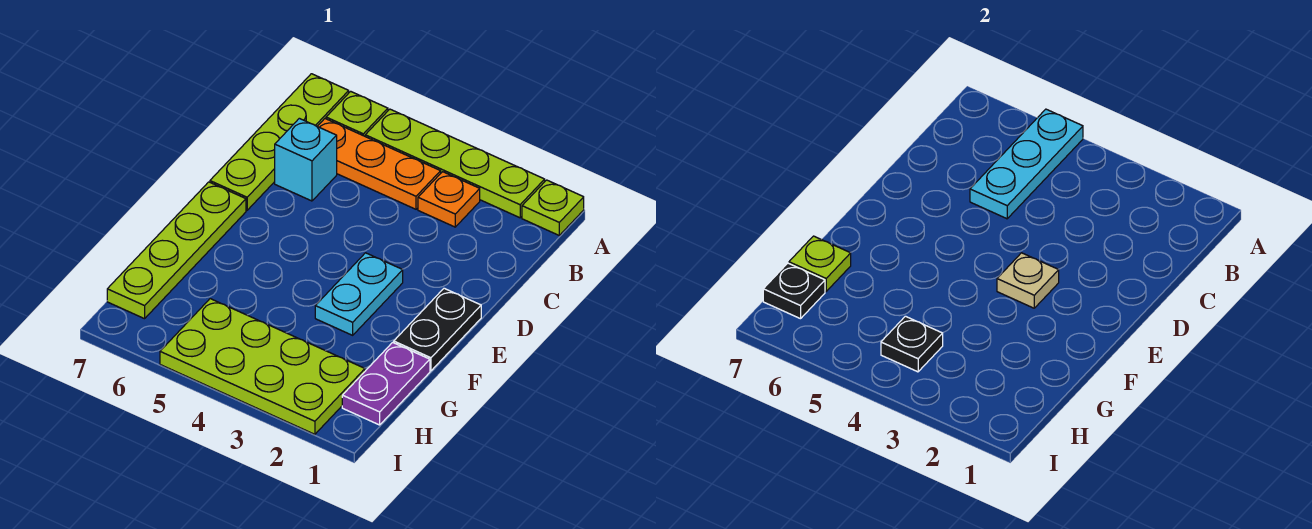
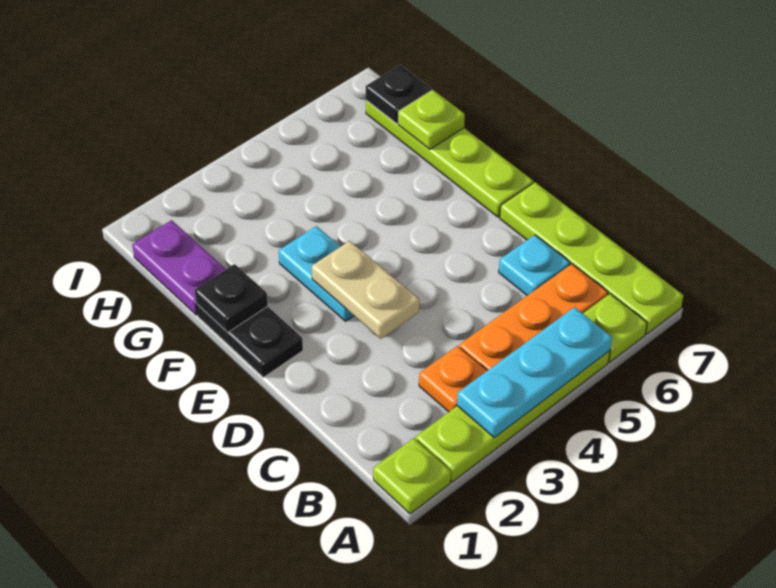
cyan 1x3 plate [970,109,1083,219] -> cyan 1x3 plate turned to [457,307,612,438]
cyan 1x1 brick [275,118,337,201] -> cyan 1x1 plate [499,235,570,295]
tan 1x1 plate [997,253,1059,308] -> tan 1x2 plate [312,241,419,339]
lime 2x4 plate [160,299,365,434] -> none
black 1x1 plate [881,316,943,372] -> black 1x1 plate moved to [195,264,268,332]

